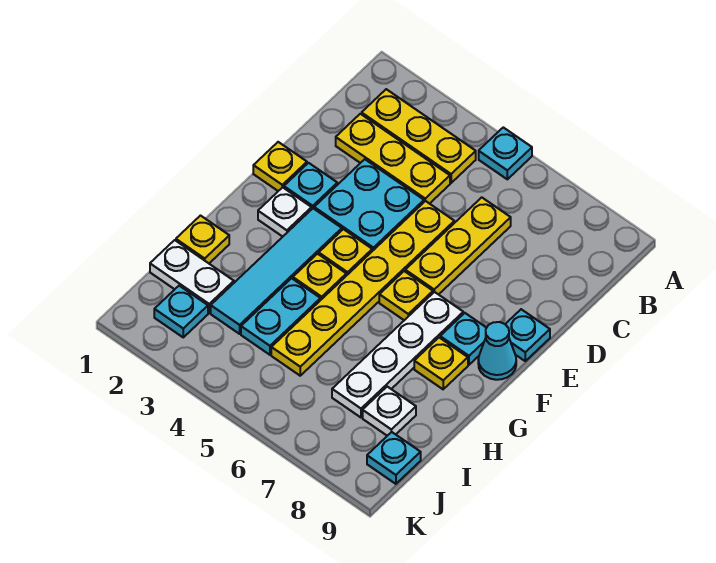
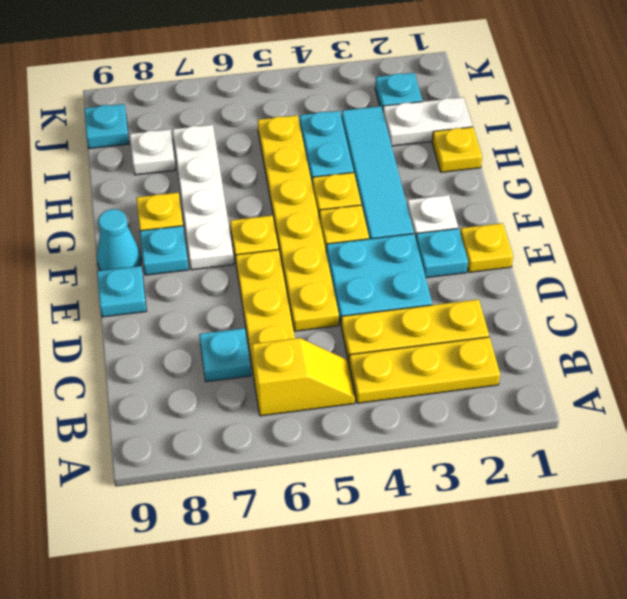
cyan 1x1 plate [479,127,532,179] -> cyan 1x1 plate moved to [199,328,251,382]
none -> yellow 1x2 slope [252,338,355,416]

